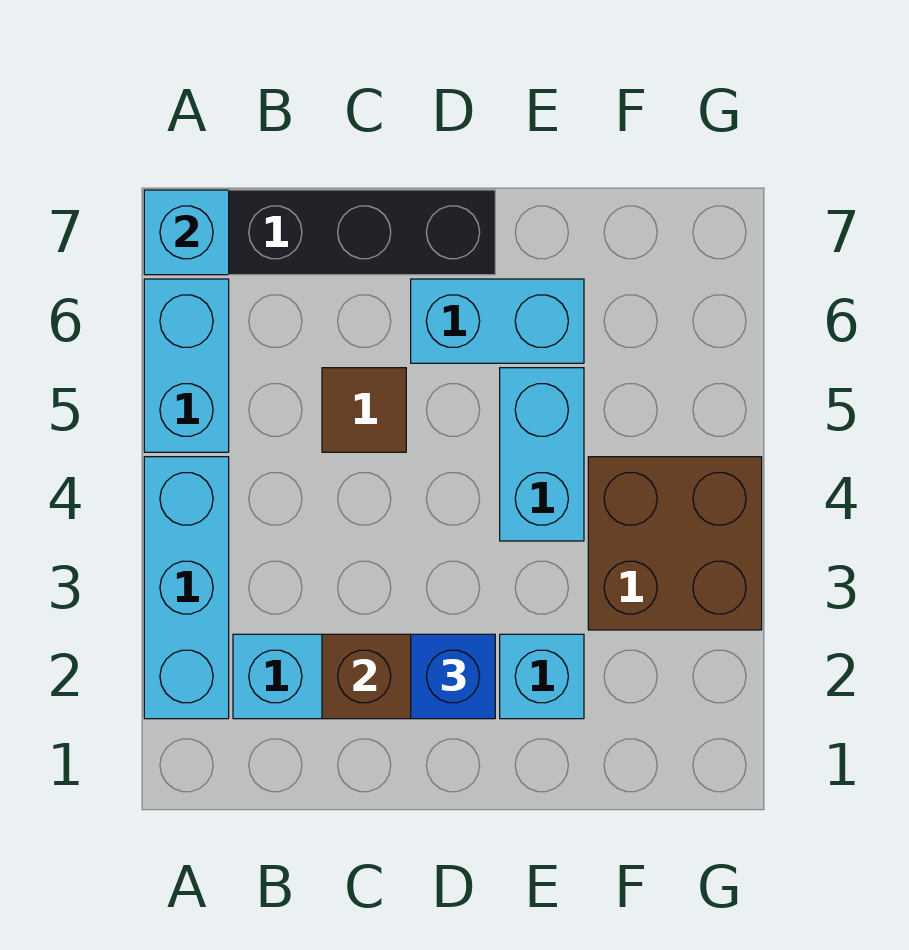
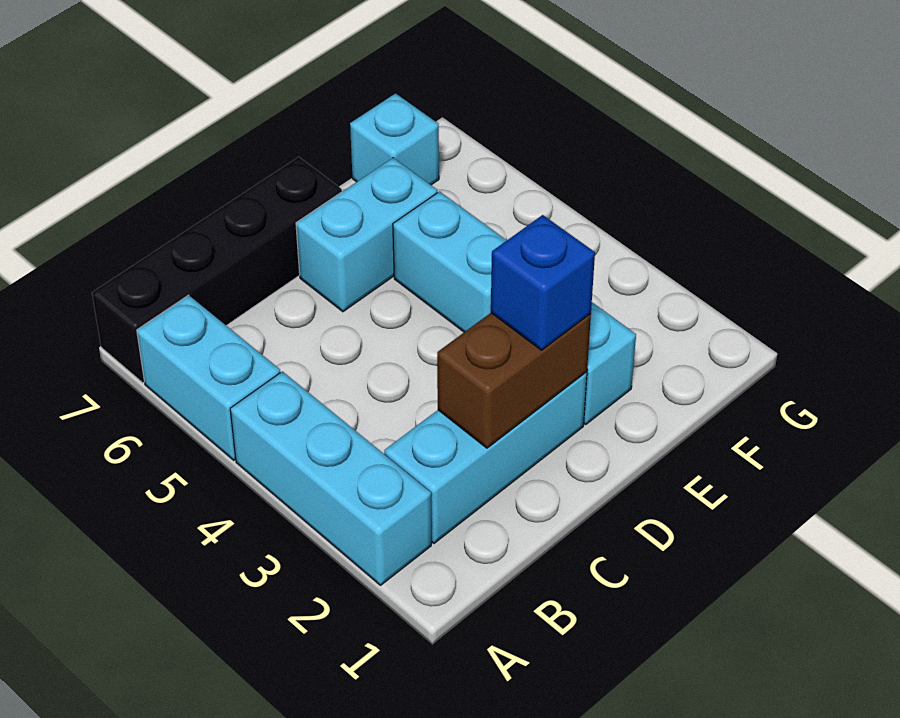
cyan 1x1 brick [144,190,229,275] -> cyan 1x1 brick moved to [350,93,439,185]
brown 1x1 tile [322,368,406,452] -> none
brown 2x2 brick [588,457,762,630] -> none

